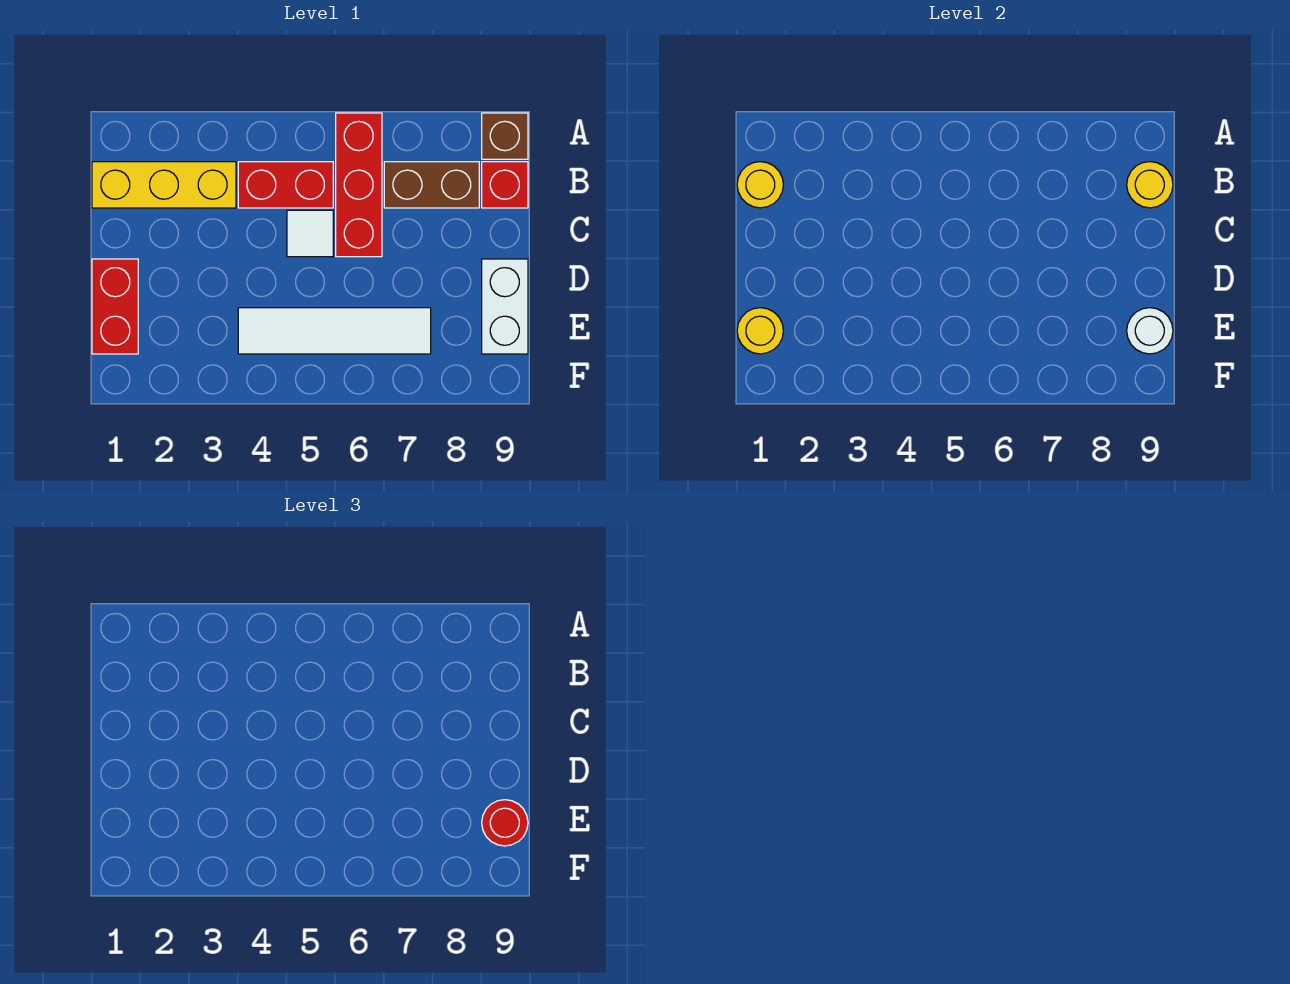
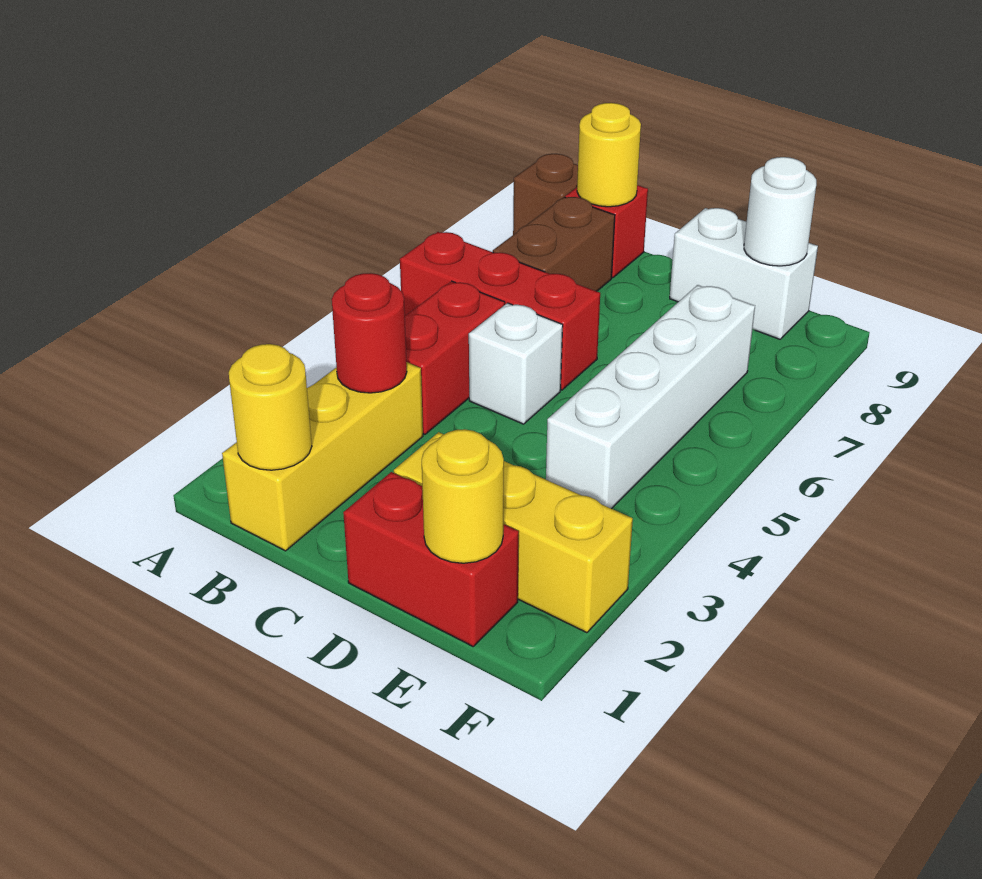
white 1x1 tile [287,210,333,257] -> white 1x1 brick [469,303,563,424]
none -> yellow 1x3 brick [394,432,633,633]
white 1x4 tile [238,308,431,354] -> white 1x4 brick [546,285,755,509]
red 1x1 round brick [482,800,528,846] -> red 1x1 round brick moved to [332,273,407,393]

